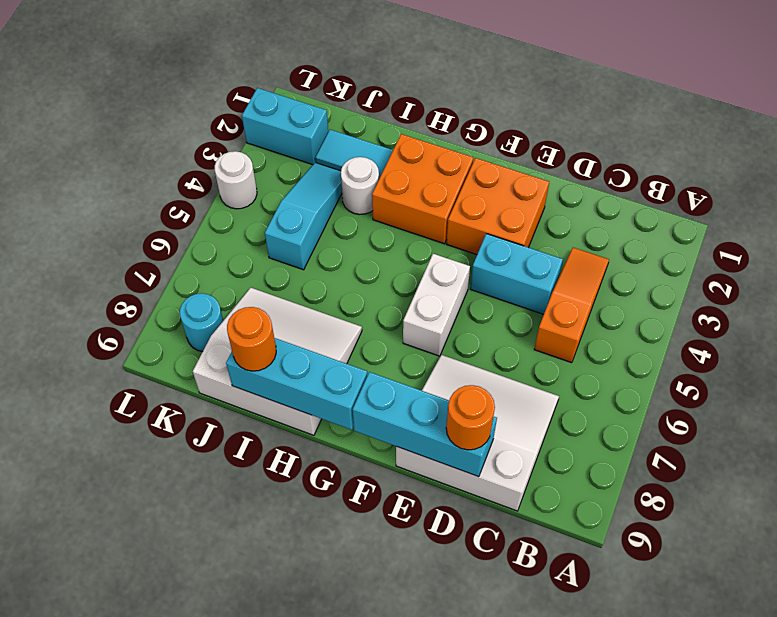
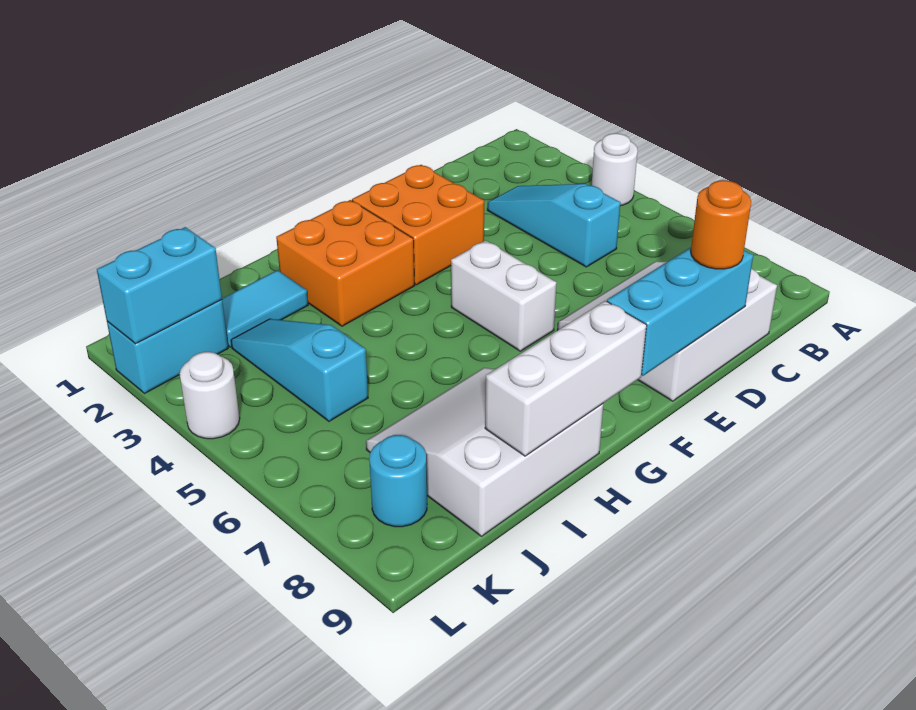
orange 1x3 slope [534,248,609,363] -> cyan 1x3 slope [487,184,621,267]
cyan 1x2 brick [470,234,563,314] -> cyan 1x2 brick moved to [97,227,222,344]
cyan 1x3 brick [226,338,367,430] -> white 1x3 brick [485,301,647,456]
white 1x1 round brick [341,157,379,214] -> white 1x1 round brick moved to [592,133,638,206]
orange 1x1 round brick [227,307,276,371] -> none

